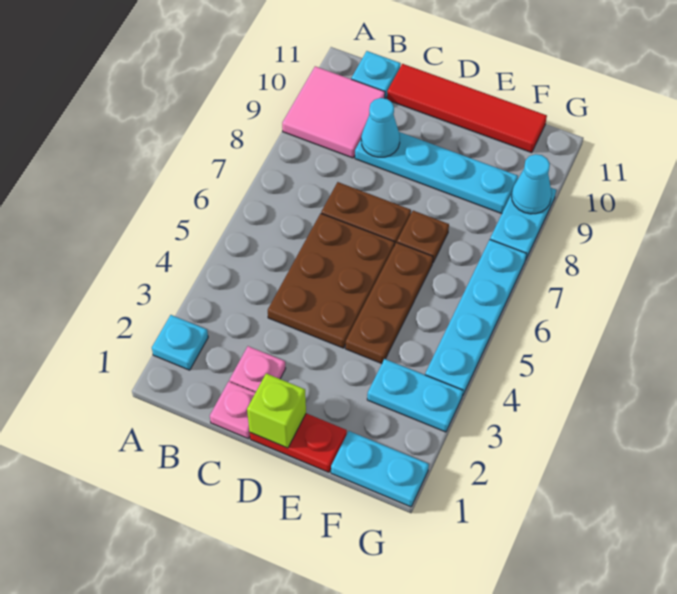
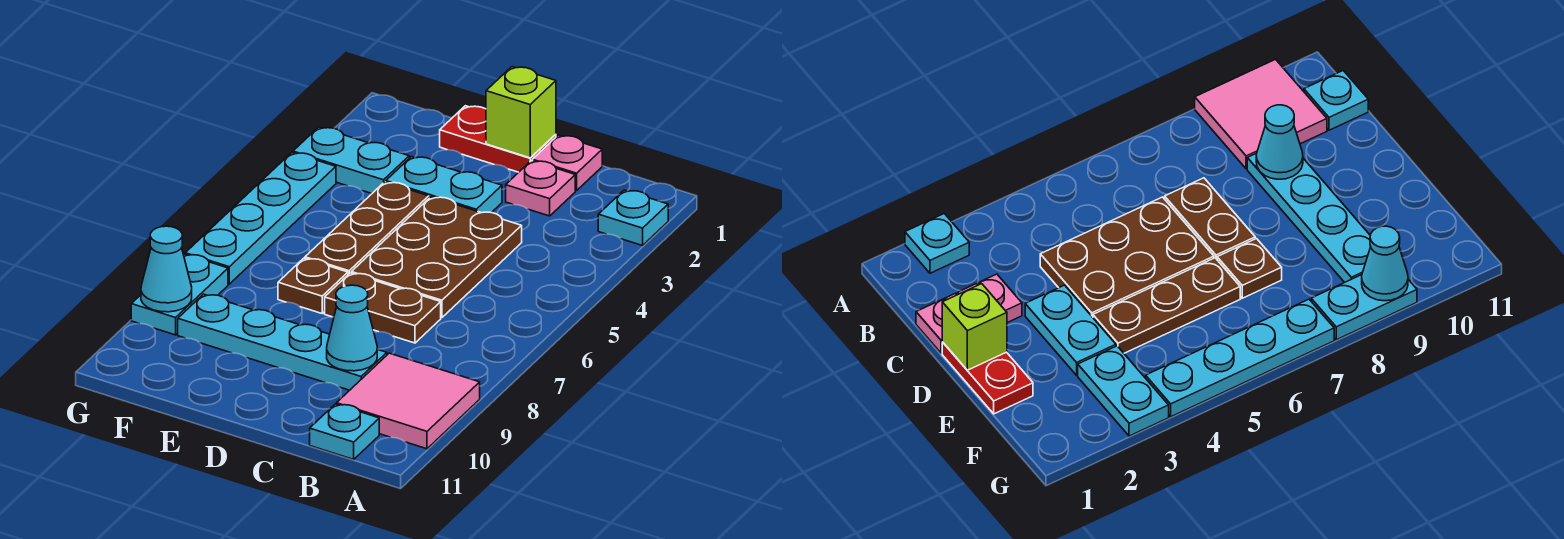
red 1x4 tile [387,64,547,153] -> none
cyan 1x2 plate [331,431,429,507] -> cyan 1x2 plate moved to [386,157,502,213]

